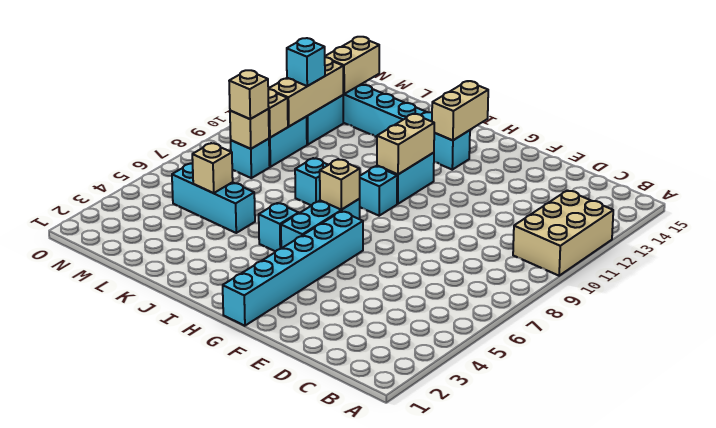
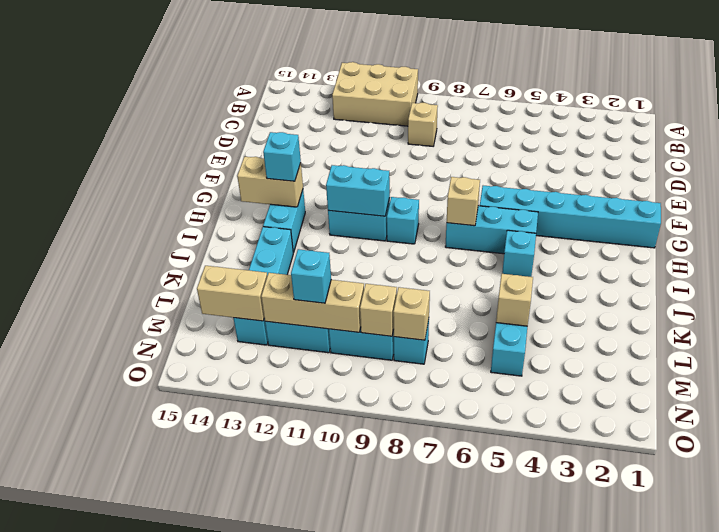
tan 1x2 brick [377,114,434,174] -> cyan 1x2 brick [326,165,390,216]
cyan 1x1 brick [295,158,328,206] -> cyan 1x1 brick moved to [263,132,301,181]
tan 1x1 brick [229,70,269,119] -> tan 1x1 brick moved to [408,103,438,146]

